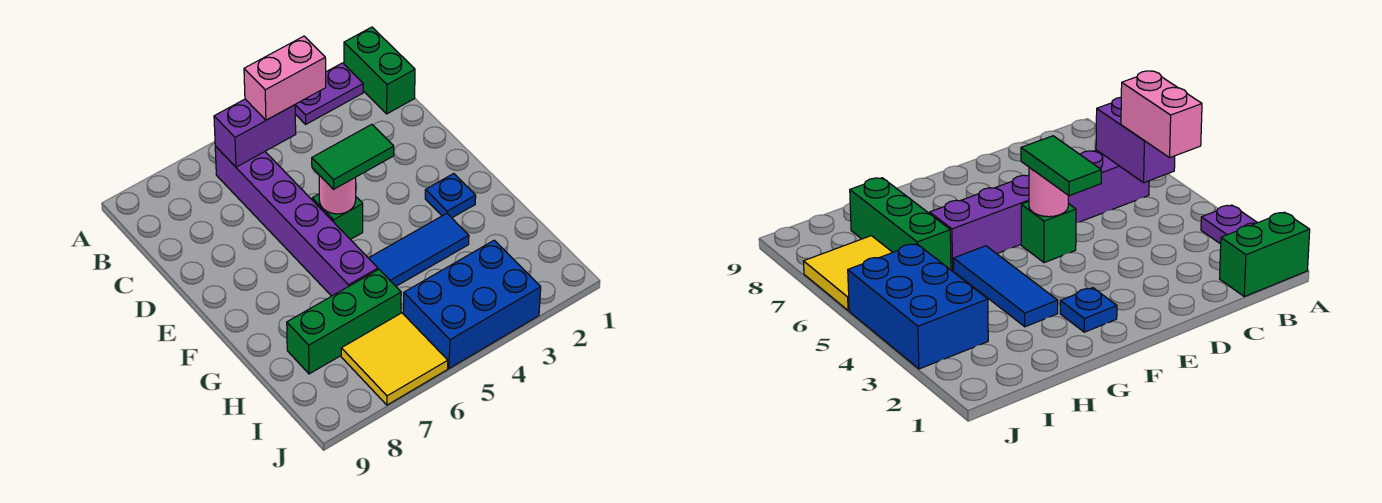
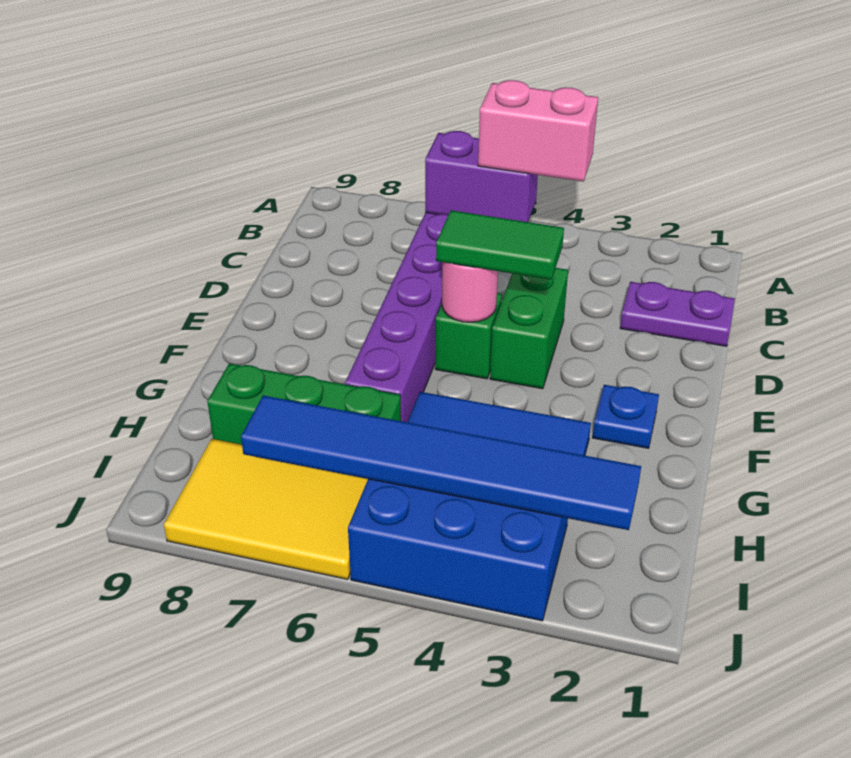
green 1x2 brick [344,27,415,114] -> green 1x2 brick moved to [490,268,568,389]
purple 1x2 plate [295,63,363,124] -> purple 1x2 plate moved to [620,282,735,346]
none -> blue 1x6 tile [241,395,641,530]
yellow 2x2 tile [341,313,448,405] -> yellow 2x3 tile [164,439,368,580]

